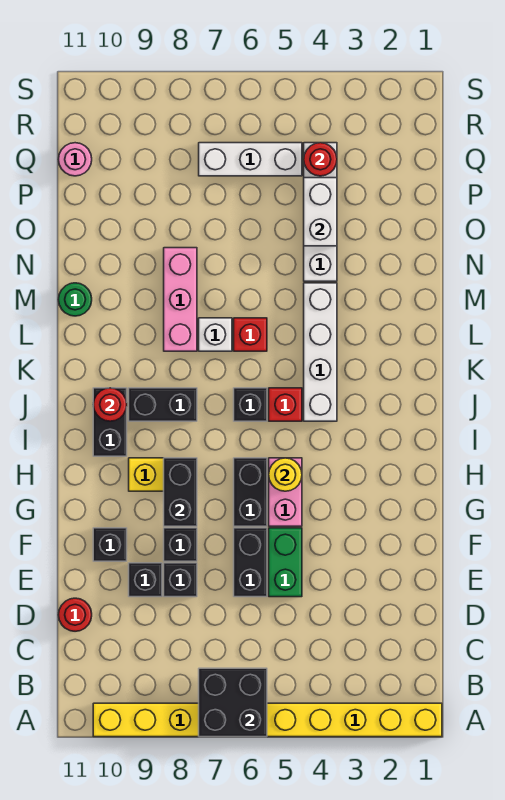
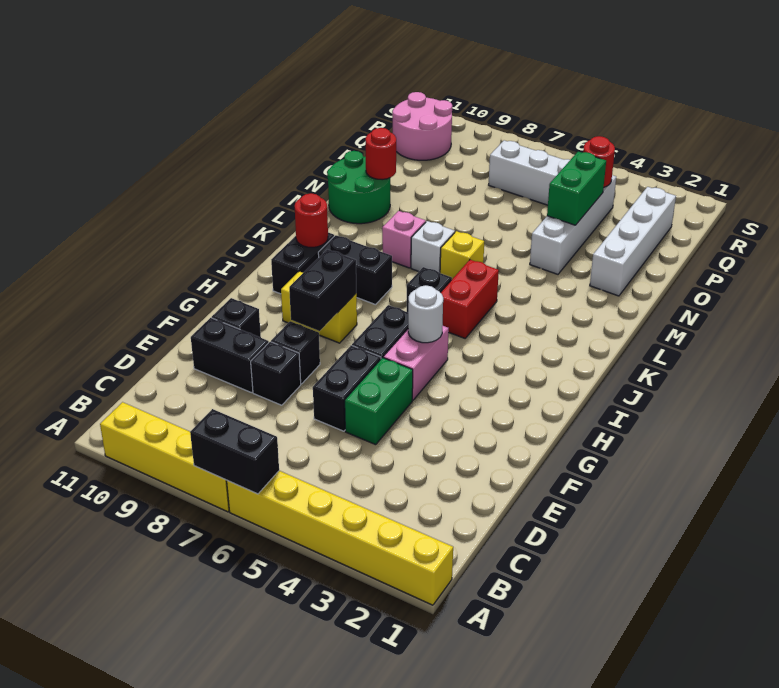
black 2x2 brick [199,668,267,737] -> black 1x2 brick [190,409,279,494]
red 1x1 round brick [58,598,92,631] -> red 1x1 round brick moved to [366,128,396,180]
black 1x1 brick [129,563,162,597] -> black 1x2 brick [191,318,269,393]
yellow 1x1 round brick [269,458,302,491] -> white 1x1 round brick [408,285,443,343]
white 1x4 brick [304,283,337,421] -> white 1x4 brick moved to [590,187,676,296]
red 1x1 brick [269,388,302,421] -> red 1x2 brick [440,260,499,338]
red 1x1 brick [234,318,267,351] -> yellow 1x1 brick [440,231,484,279]
pink 1x3 brick [164,248,197,351] -> pink 1x1 brick [382,211,426,268]
green 1x1 round brick [58,283,92,316] -> green 2x2 round brick [327,151,390,224]
white 1x2 brick [304,178,337,246] -> green 1x2 brick [547,152,606,225]
pink 1x1 round brick [58,143,92,176] -> pink 2x2 round brick [392,92,452,160]

